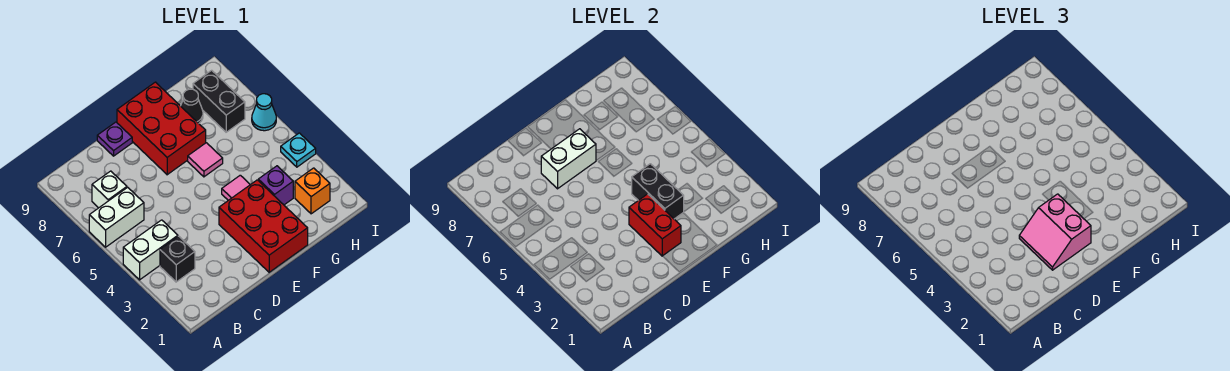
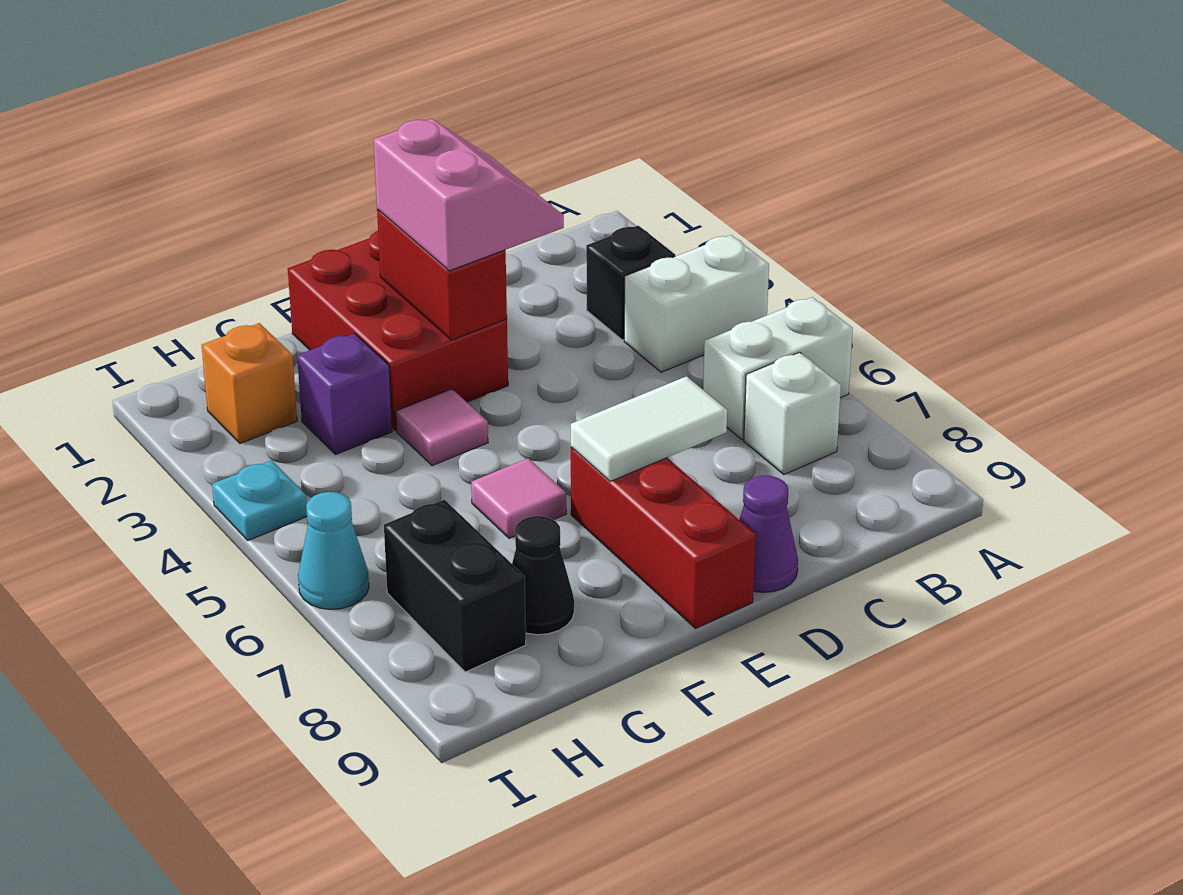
white 1x2 brick [541,129,596,189] -> white 1x2 tile [571,376,727,481]
purple 1x1 plate [97,122,132,156] -> purple 1x1 cone [739,475,798,592]
red 2x3 brick [117,82,206,175] -> red 1x3 brick [571,447,755,629]
black 1x2 brick [632,164,684,219] -> none

